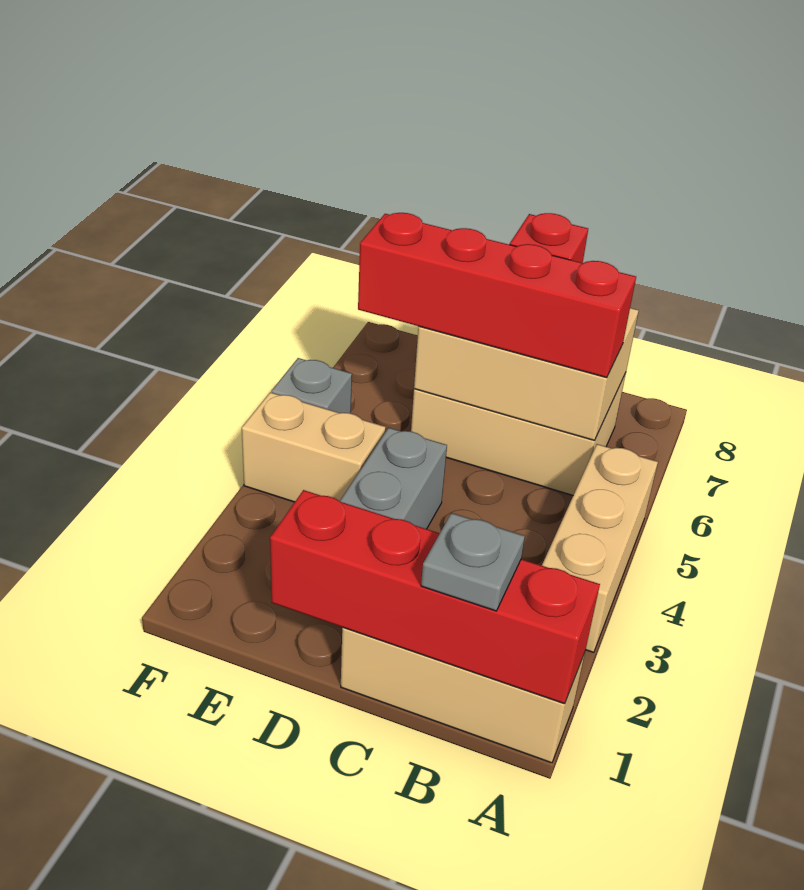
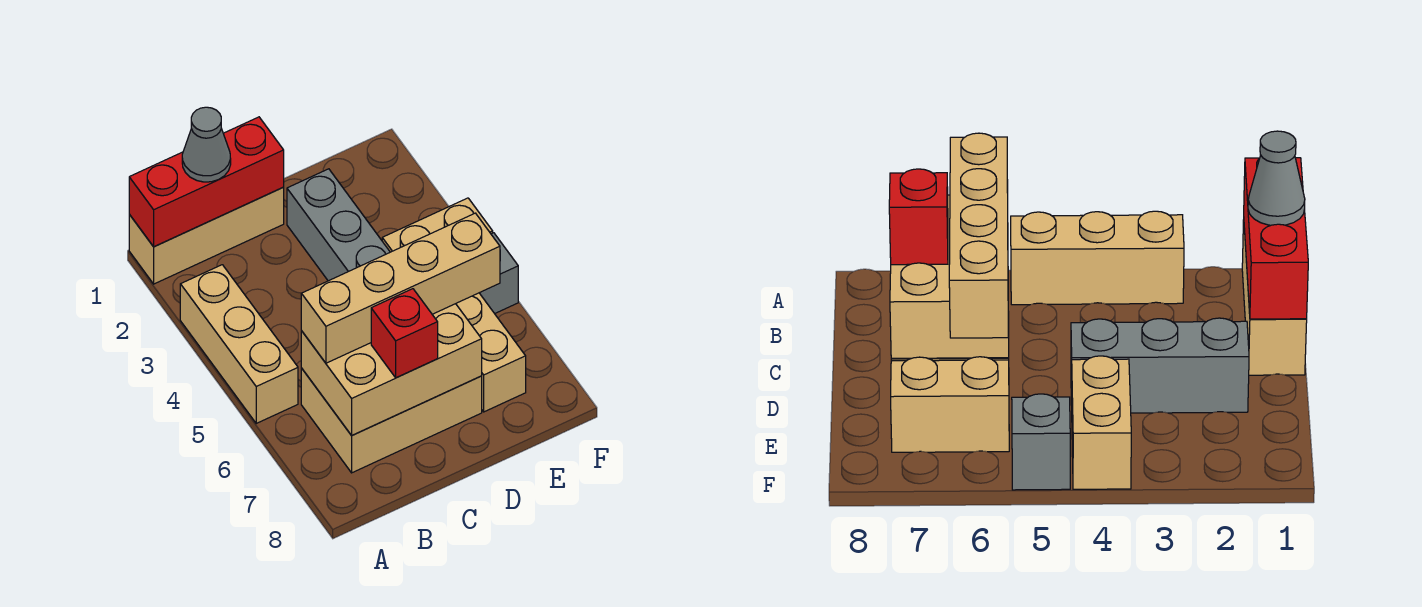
red 1x4 brick [270,490,600,704] -> red 1x3 brick [129,117,284,247]
grey 1x1 plate [421,513,525,611] -> grey 1x1 cone [182,107,231,182]
red 1x4 brick [358,213,636,378] -> tan 1x4 brick [301,213,500,363]
none -> tan 1x2 brick [456,293,526,412]

